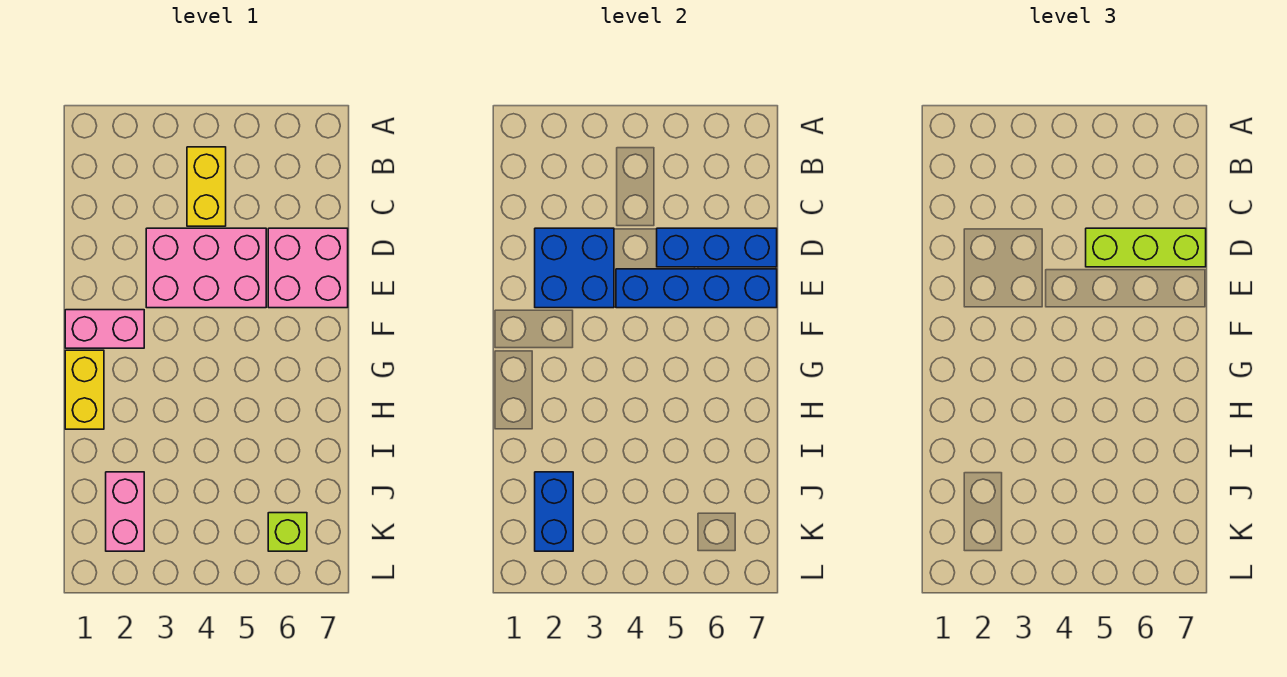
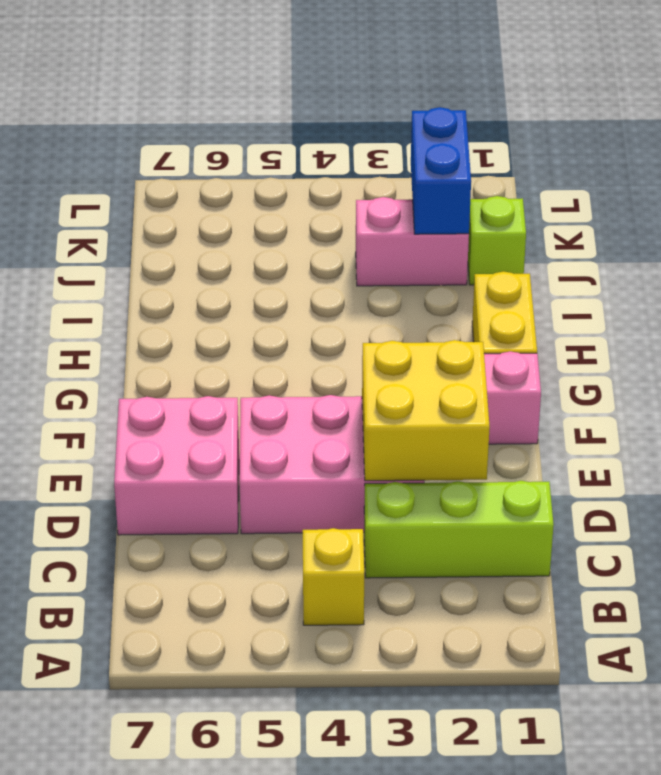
yellow 1x2 brick [187,147,226,226] -> yellow 1x1 brick [303,528,364,625]
blue 2x2 brick [535,228,614,308] -> yellow 2x2 brick [362,340,490,481]
blue 1x3 brick [657,228,777,267] -> none
lime 1x3 brick [1086,228,1206,267] -> lime 1x3 brick moved to [364,481,554,578]
blue 1x4 brick [616,269,777,308] -> none
pink 1x2 brick [106,472,144,551] -> pink 1x2 brick turned to [356,197,469,286]
lime 1x1 brick [268,513,307,551] -> lime 1x1 brick moved to [468,196,526,285]

